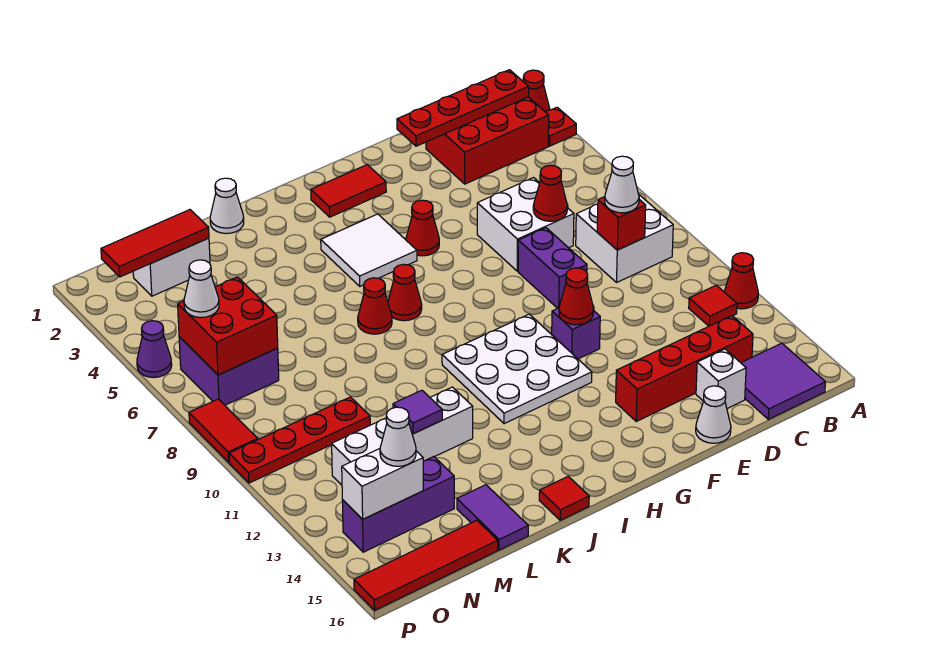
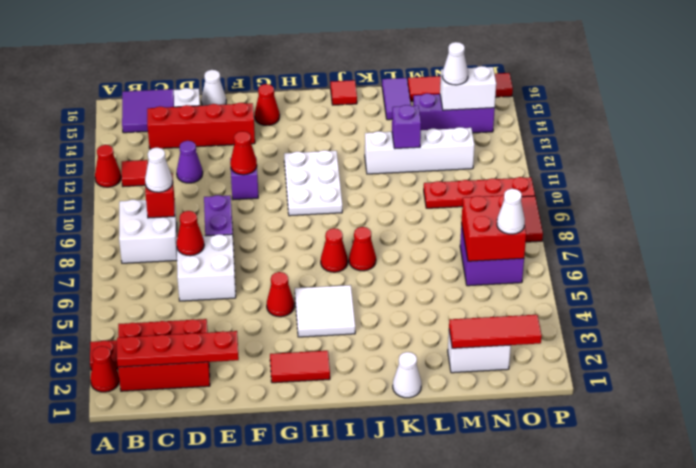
white 3x3 plate [442,314,592,424] -> white 2x3 plate [284,150,342,216]
none -> red 1x1 cone [255,84,280,126]
purple 1x1 tile [393,390,442,434] -> purple 1x1 brick [392,105,421,149]
purple 1x1 cone [137,321,172,377] -> purple 1x1 cone moved to [177,141,203,183]

